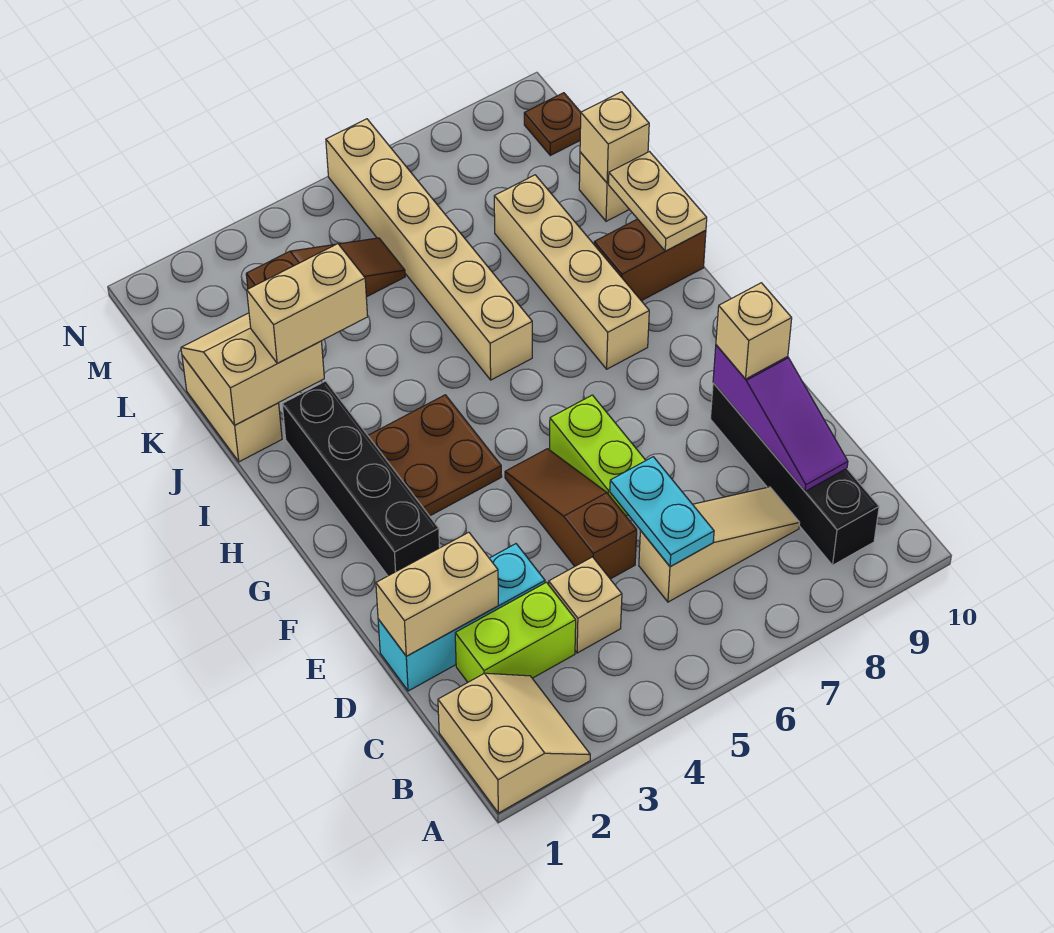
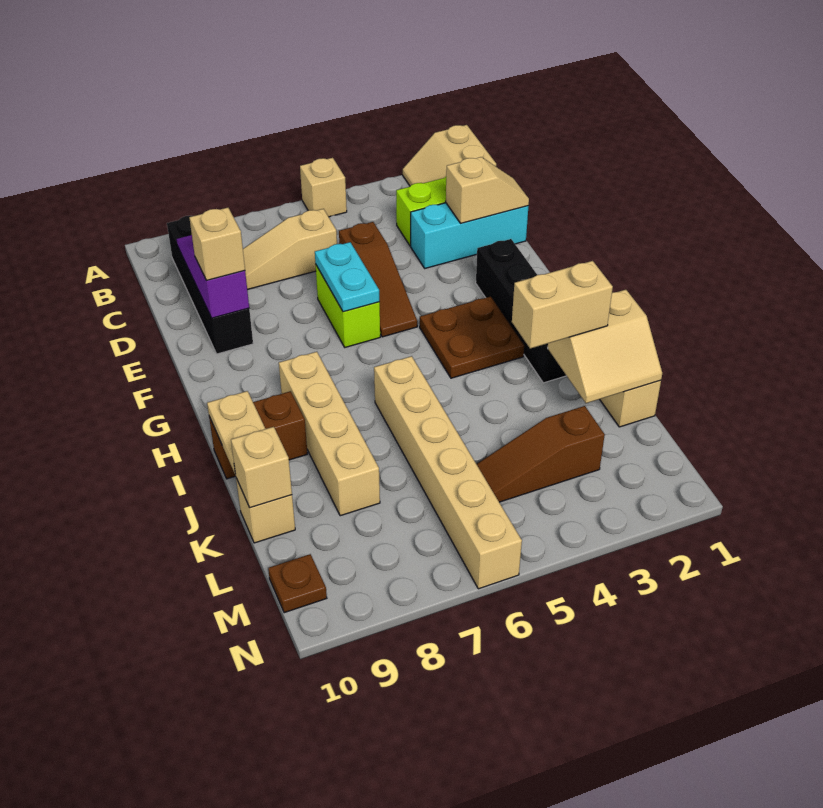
tan 1x1 brick [549,557,622,653] -> tan 1x1 brick moved to [300,158,347,217]
cyan 1x2 plate [610,457,714,567] -> cyan 1x2 plate moved to [315,242,380,312]
tan 1x2 brick [376,532,498,656] -> tan 1x2 slope [446,157,529,223]

